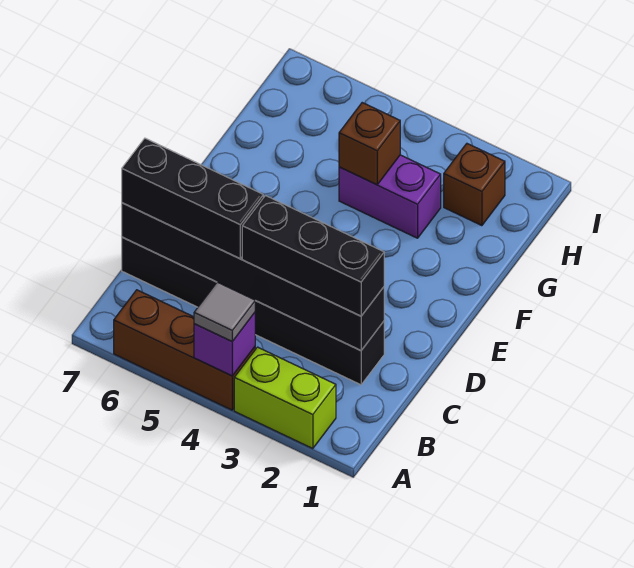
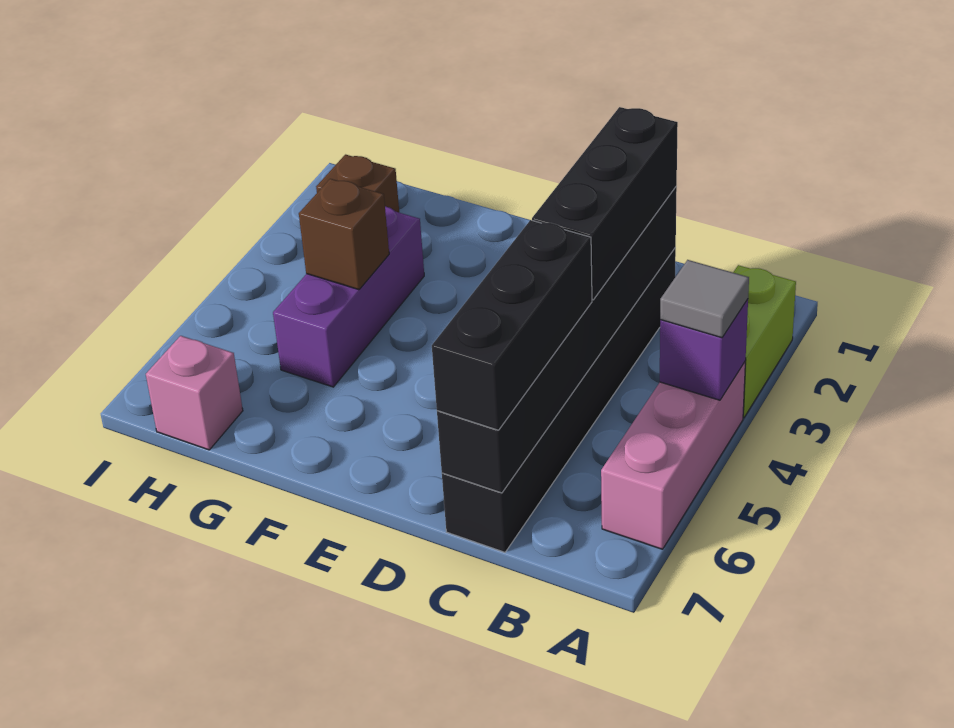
brown 1x3 brick [114,290,255,410] -> pink 1x3 brick [601,362,745,549]
purple 1x2 brick [339,155,441,238] -> purple 1x3 brick [273,206,424,387]
none -> pink 1x1 brick [146,336,243,450]

